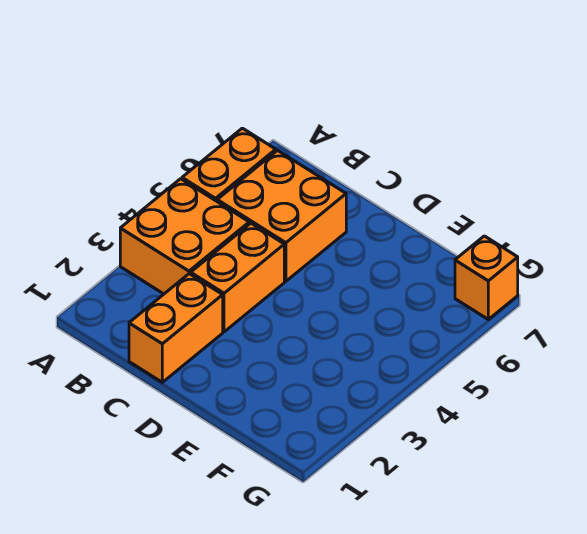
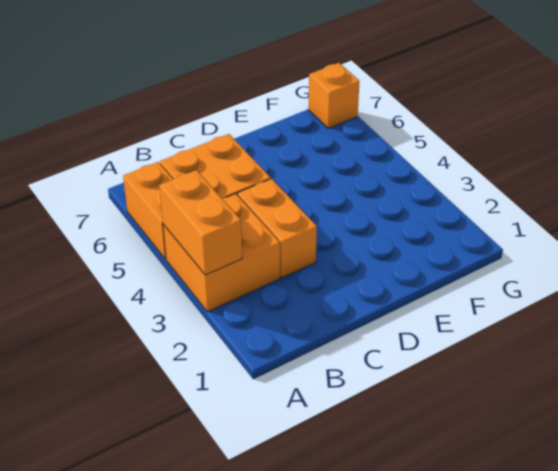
orange 1x2 brick [129,274,223,382] -> orange 1x2 brick moved to [159,170,242,275]

